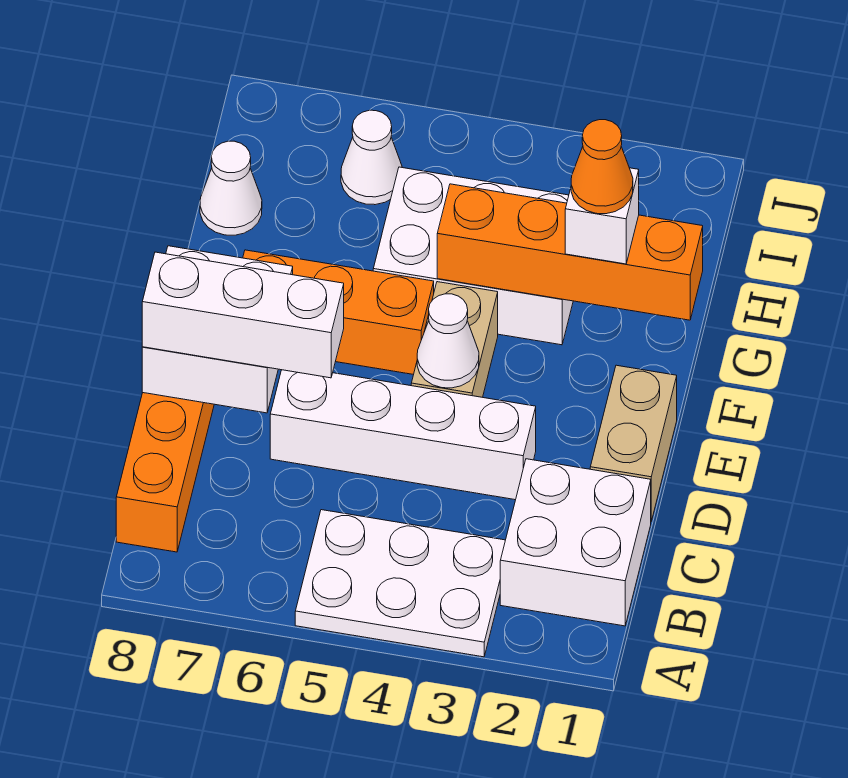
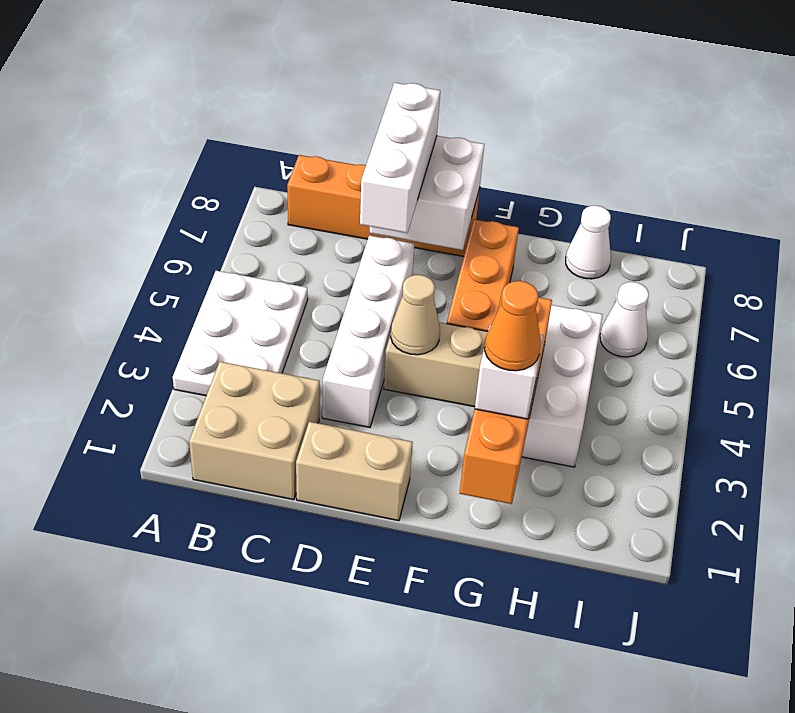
white 2x2 brick [500,459,651,626] -> tan 2x2 brick [189,362,320,500]
white 1x1 cone [417,294,479,388] -> tan 1x1 cone [391,275,440,355]

